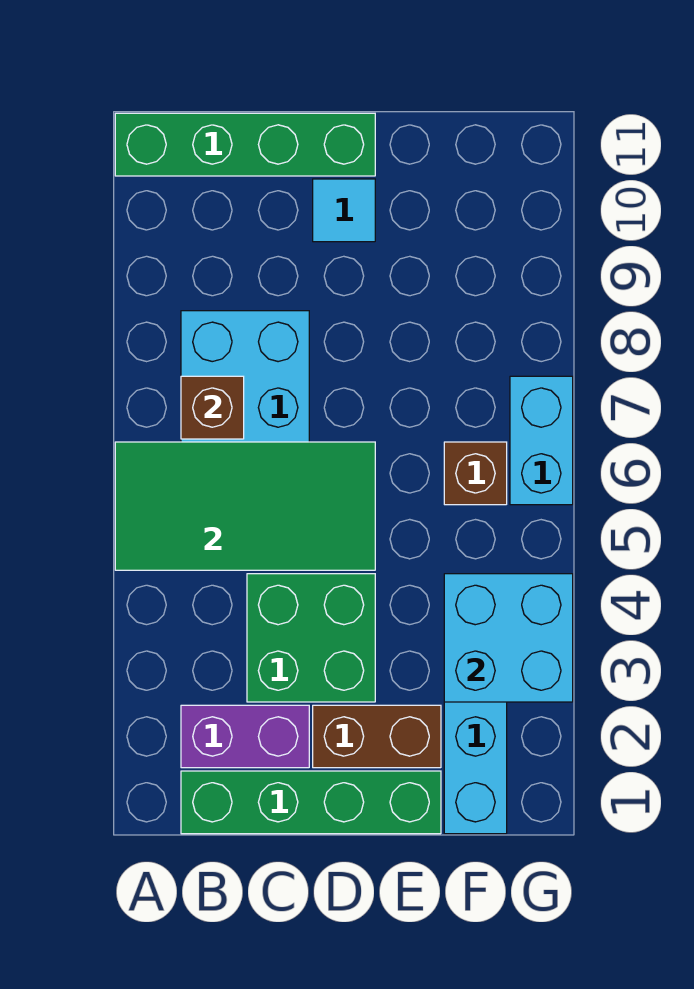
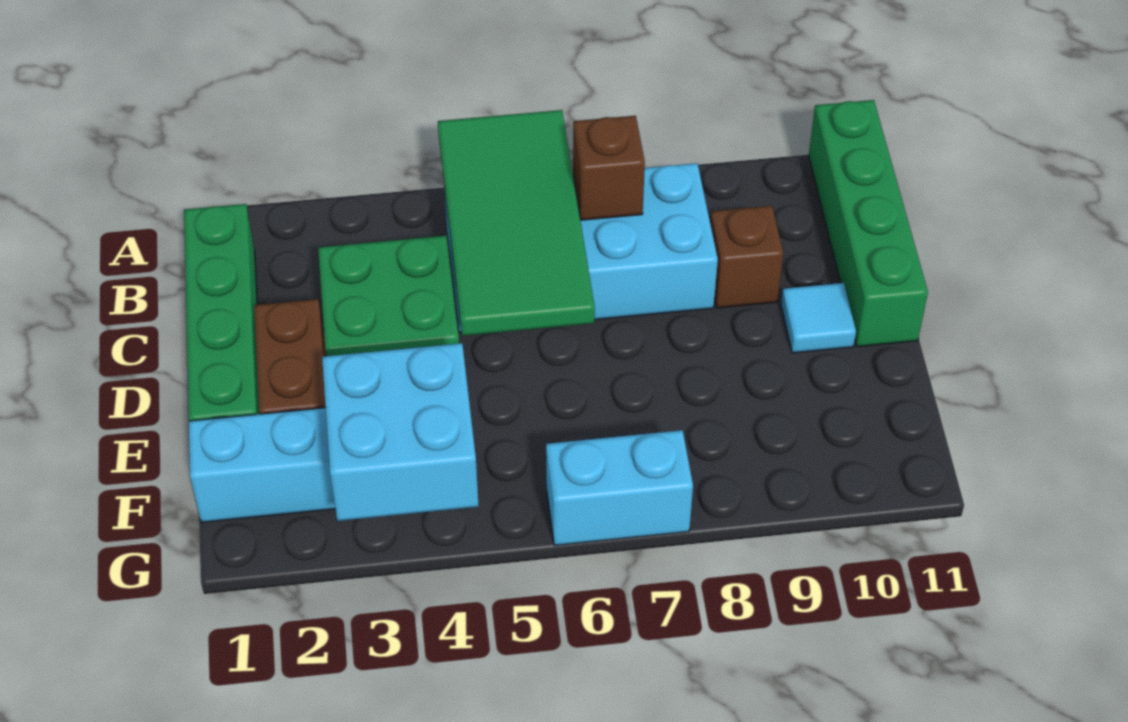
purple 1x2 brick [181,705,309,768] -> none
brown 1x1 brick [444,442,507,505] -> brown 1x1 brick moved to [710,206,783,308]

